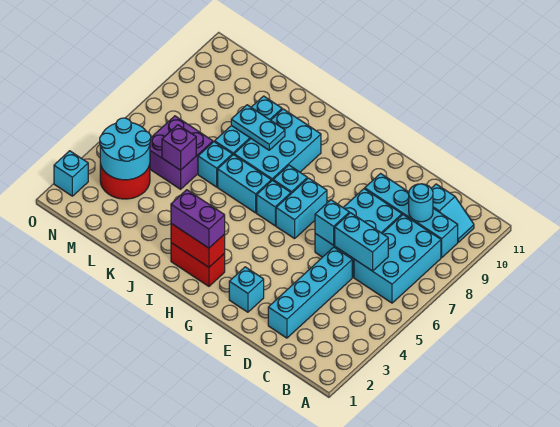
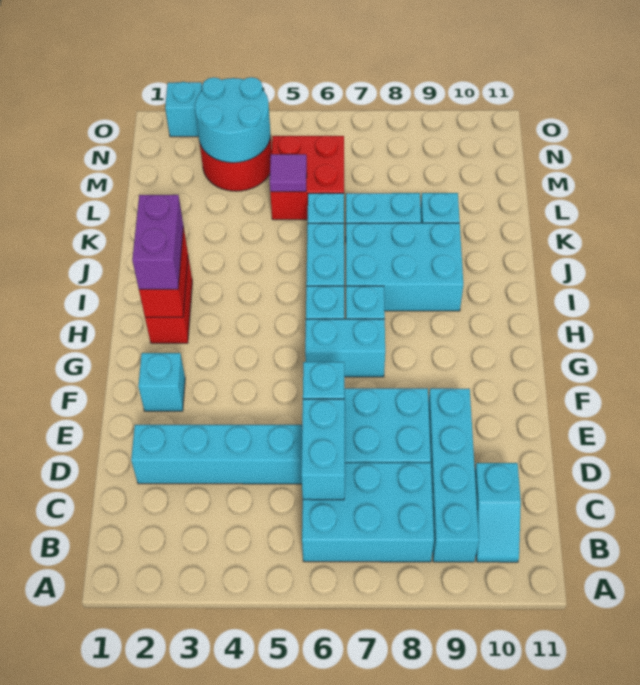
cyan 1x1 round brick [409,184,433,222] -> none
cyan 1x2 plate [231,105,285,150] -> none
purple 2x2 brick [150,116,213,189] -> red 2x2 brick [270,136,344,220]
purple 1x1 brick [162,125,196,170] -> purple 1x1 tile [270,154,307,192]

